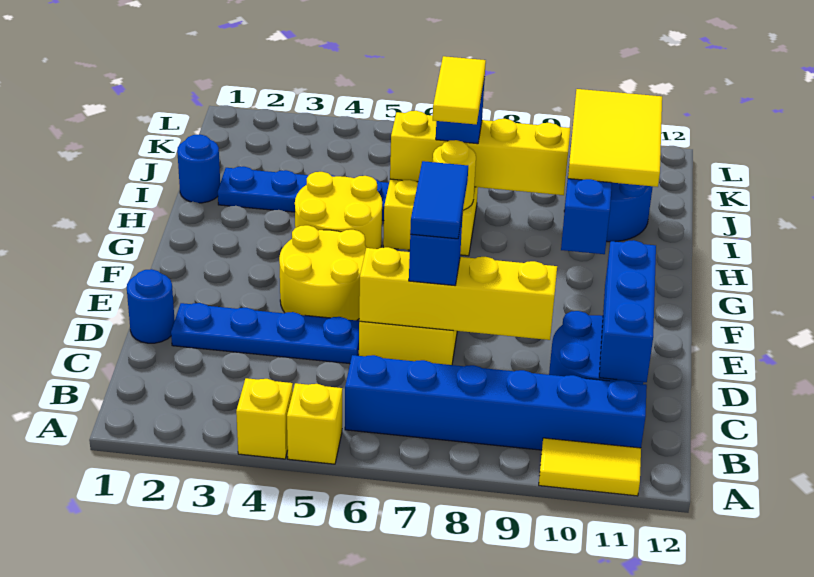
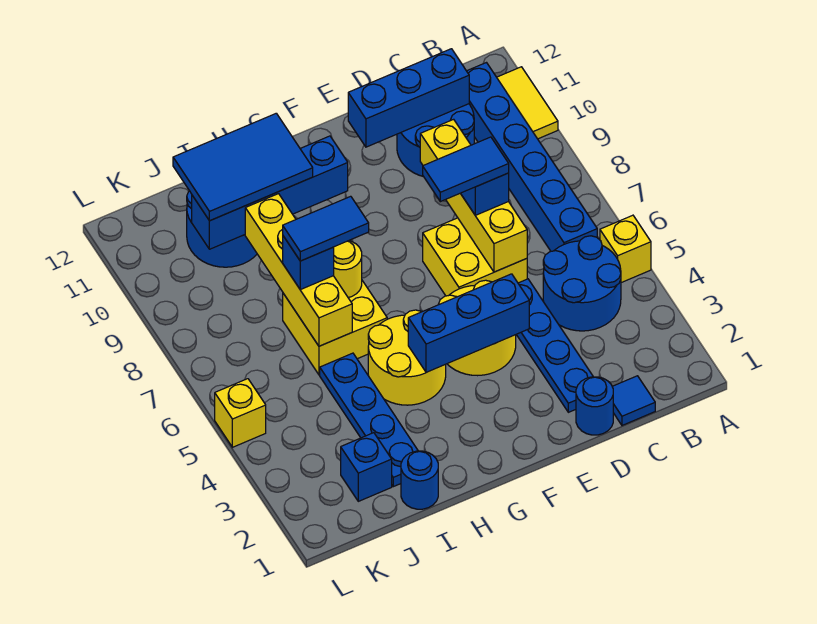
yellow 1x1 brick [236,378,293,459] -> yellow 1x1 brick moved to [215,379,266,447]
none -> blue 2x2 round brick [543,236,621,331]
none -> blue 1x1 tile [612,376,655,425]
none -> blue 1x3 brick [408,274,529,372]
yellow 1x2 tile [433,56,486,124] -> blue 1x2 tile [283,196,369,261]
yellow 2x3 tile [568,89,662,187] -> blue 2x3 tile [173,113,313,221]
none -> blue 1x1 brick [341,433,392,501]

